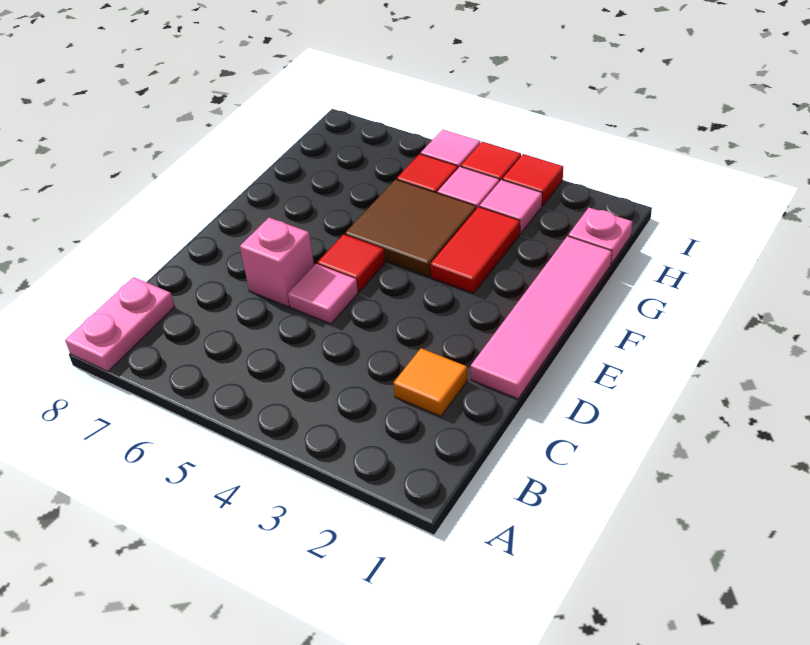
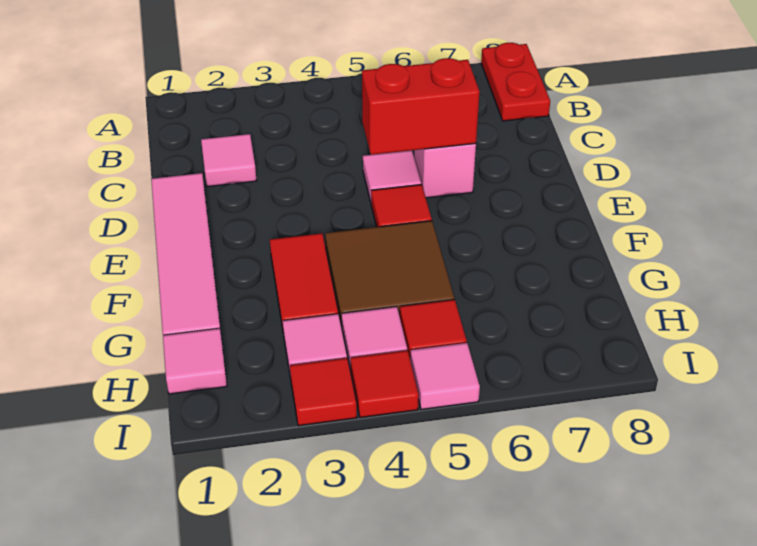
pink 1x2 plate [65,277,175,371] -> red 1x2 plate [481,43,550,121]
orange 1x1 tile [393,348,467,416] -> pink 1x1 tile [201,134,257,187]
none -> red 1x2 brick [362,58,480,155]
pink 1x1 plate [568,208,632,264] -> pink 1x1 tile [163,328,227,394]

